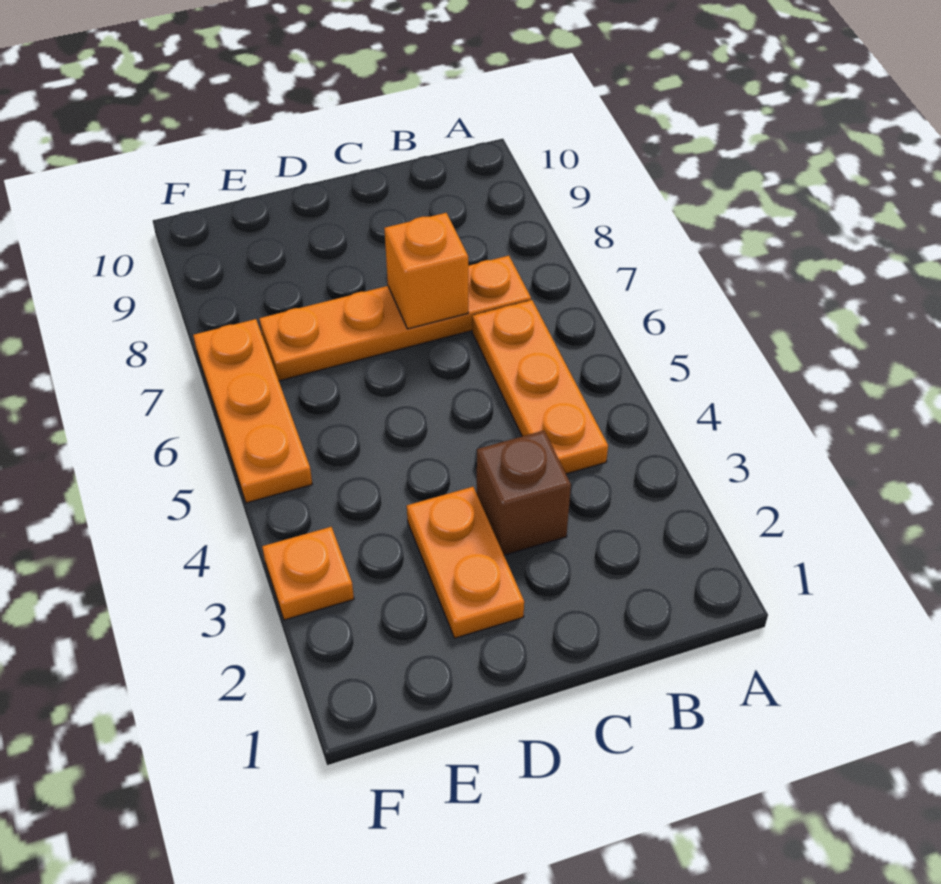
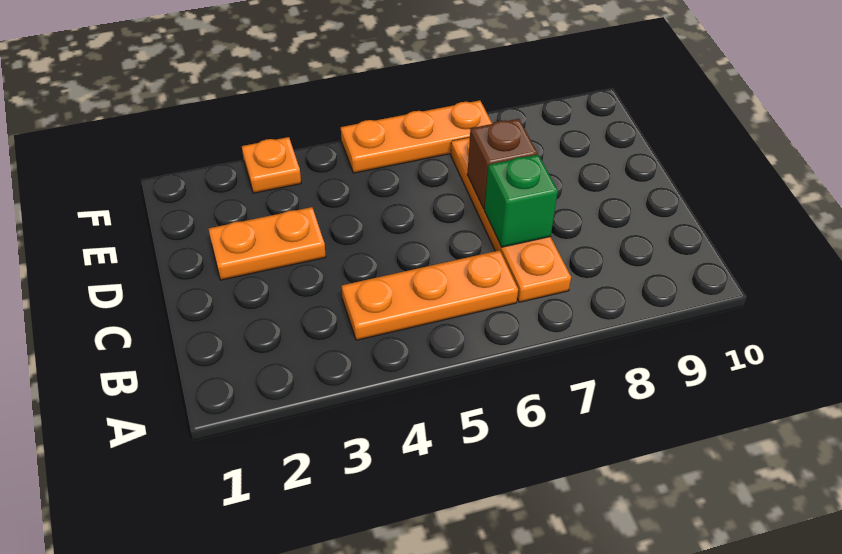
brown 1x1 brick [477,431,571,555] -> brown 1x1 brick moved to [467,119,537,209]
orange 1x1 brick [384,213,468,329] -> green 1x1 brick [484,155,558,247]

